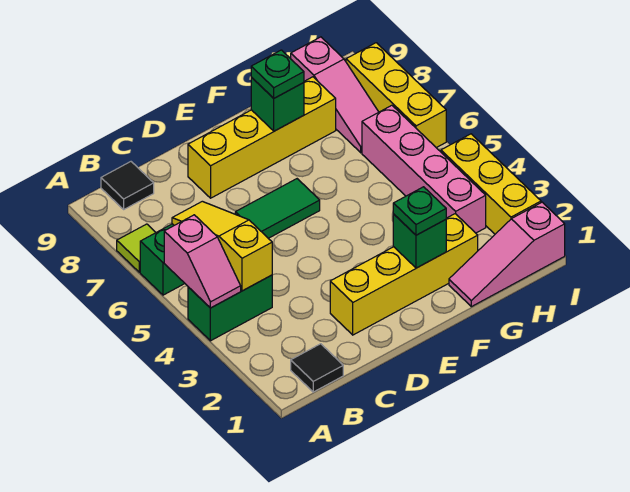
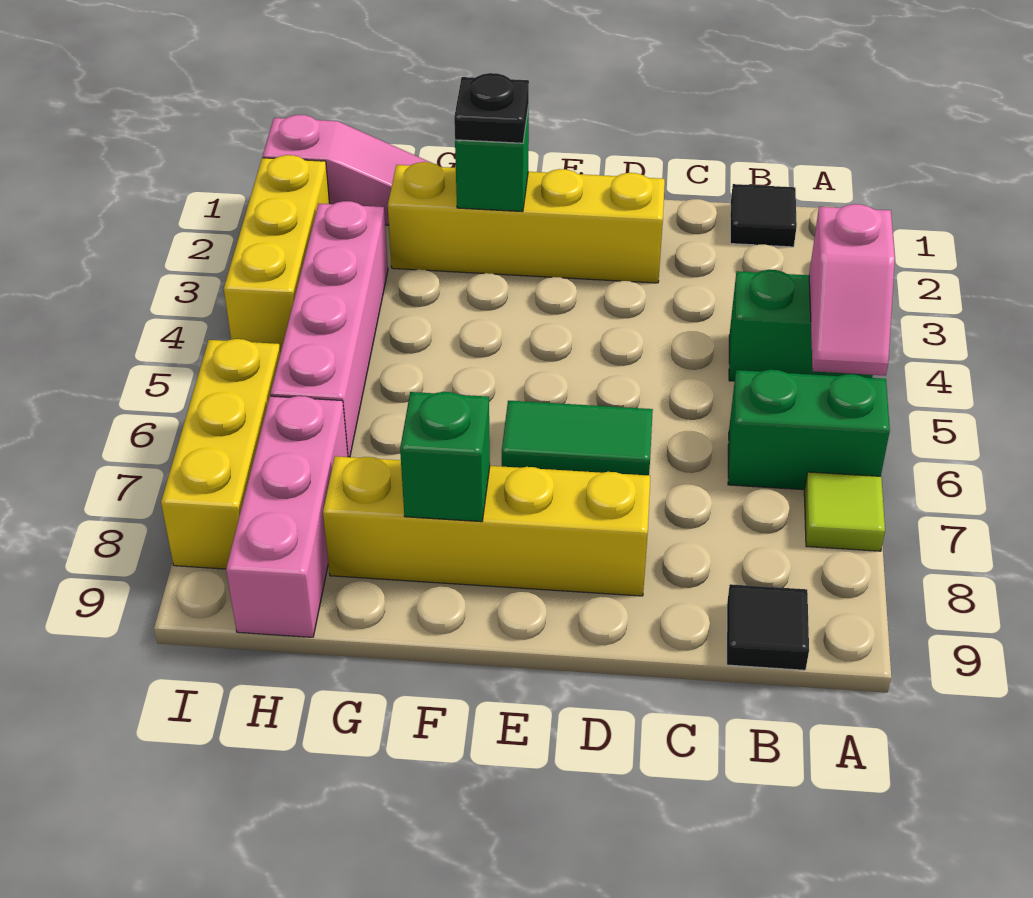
pink 1x2 slope [164,215,241,308] -> pink 1x2 slope turned to [809,204,895,376]
yellow 1x3 slope [172,201,272,291] -> none
green 1x1 plate [393,187,446,235] -> black 1x1 plate [454,73,529,143]
green 1x1 plate [251,50,304,98] -> none
pink 1x3 slope [291,37,378,153] -> pink 1x3 brick [226,396,348,637]

